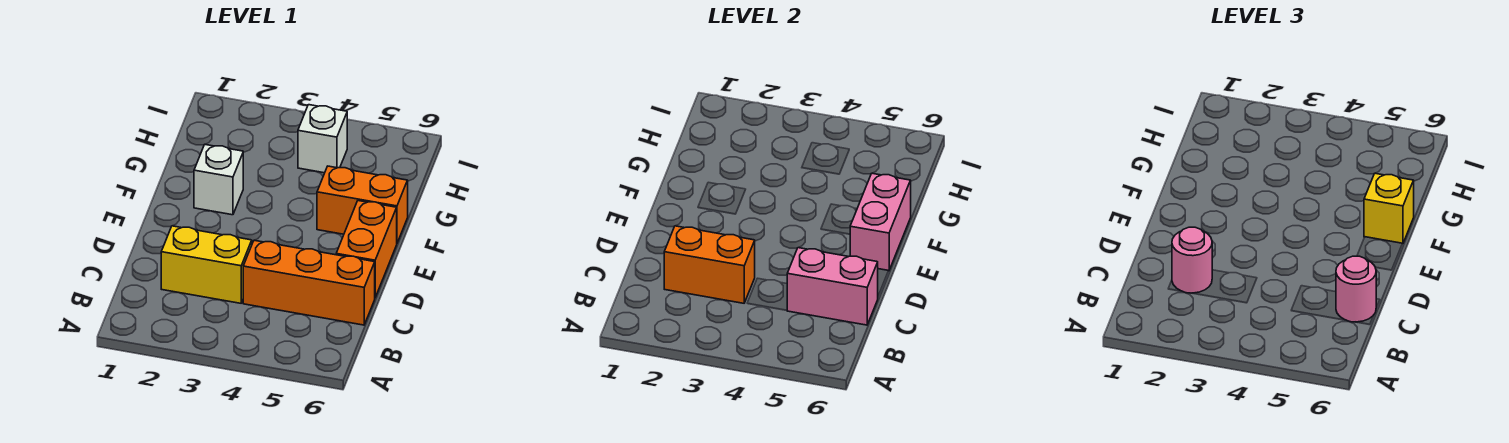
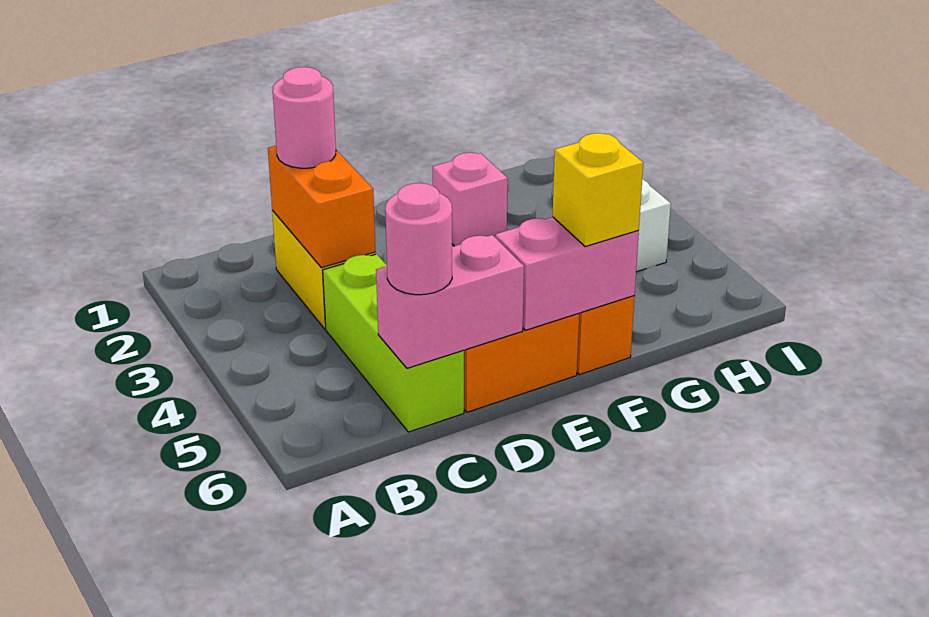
orange 1x3 brick [243,240,375,325] -> lime 1x3 brick [323,254,464,432]
pink 1x2 brick [787,248,878,325] -> pink 1x2 brick turned to [376,235,524,368]
white 1x1 brick [194,144,243,215] -> pink 1x1 brick [432,153,508,246]

